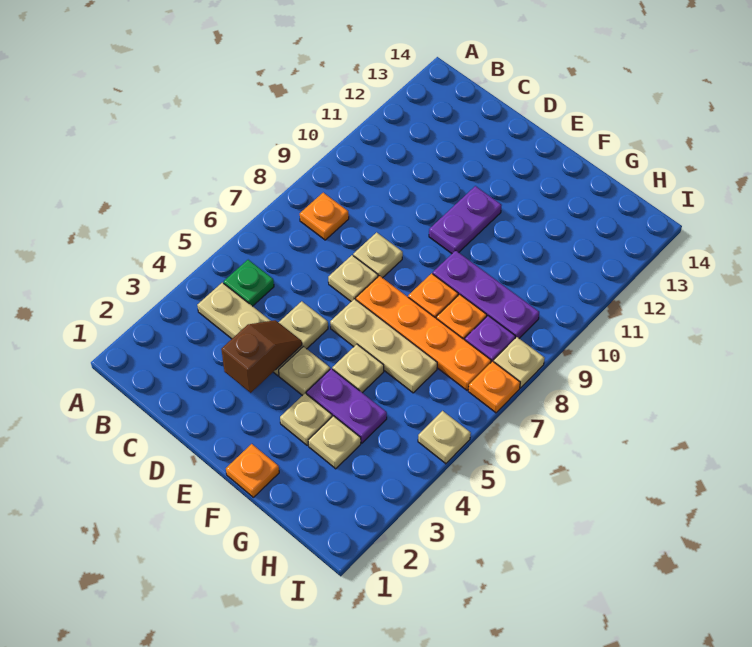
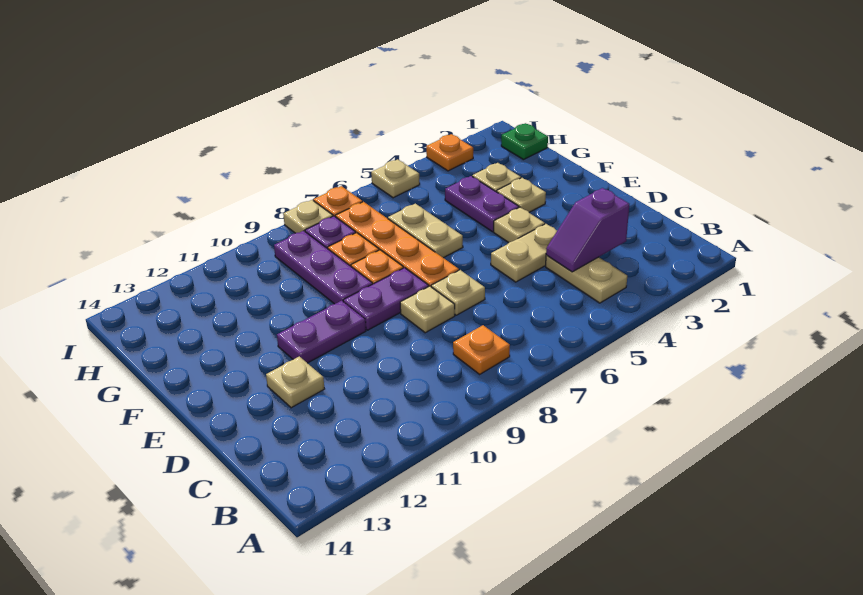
green 1x1 plate [224,260,274,306] -> green 1x1 plate moved to [501,123,548,160]
none -> purple 1x2 slope [546,188,629,272]
brown 1x2 slope [221,320,302,393] -> none
tan 1x3 plate [330,299,437,393] -> tan 1x2 plate [388,204,463,258]
none -> purple 1x2 plate [343,268,429,330]
orange 1x1 plate [226,444,279,497] -> orange 1x1 plate moved to [426,134,473,171]
tan 1x1 plate [332,344,384,393] -> tan 1x1 plate moved to [266,356,324,408]

